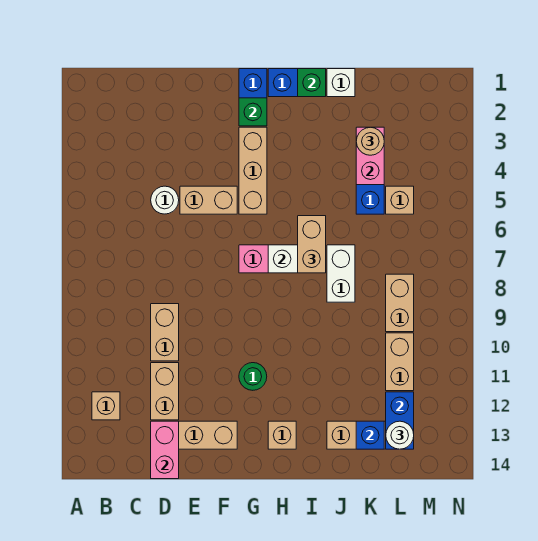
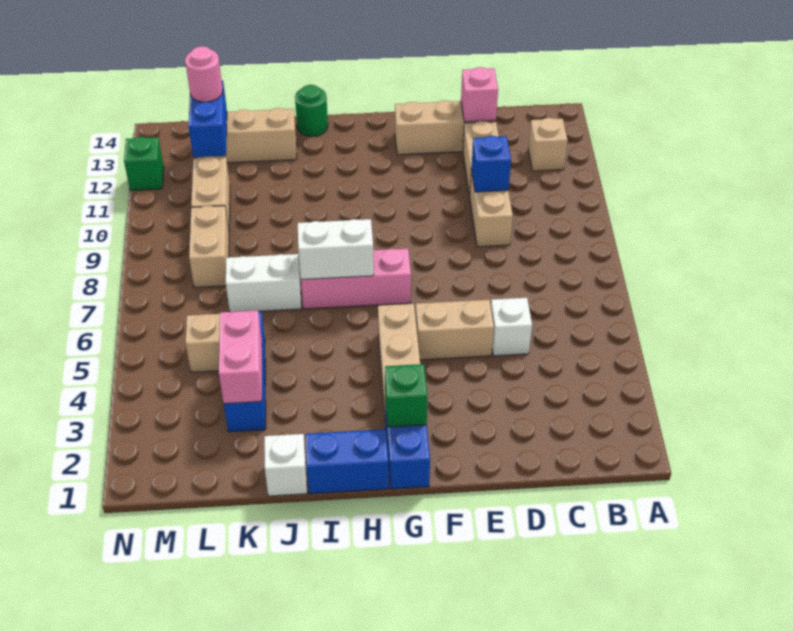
white 1x1 round brick [151,186,179,214] -> white 1x1 brick [491,298,532,356]
pink 1x2 brick [151,421,179,479] -> pink 1x1 brick [461,67,498,122]
green 1x1 round brick [239,363,267,390] -> green 1x1 round brick moved to [295,85,328,137]
tan 1x1 brick [268,421,296,449] -> none
green 1x1 brick [298,69,326,97] -> green 1x1 brick moved to [124,137,164,190]
tan 1x2 brick [298,216,326,273] -> none
white 1x2 brick [327,245,355,302] -> white 1x2 brick turned to [226,254,301,312]
tan 1x1 round brick [356,127,384,155] -> none
blue 1x1 brick [356,421,384,449] -> blue 1x1 brick moved to [471,136,511,192]
white 1x1 round brick [386,421,414,449] -> pink 1x1 round brick [185,46,223,102]

